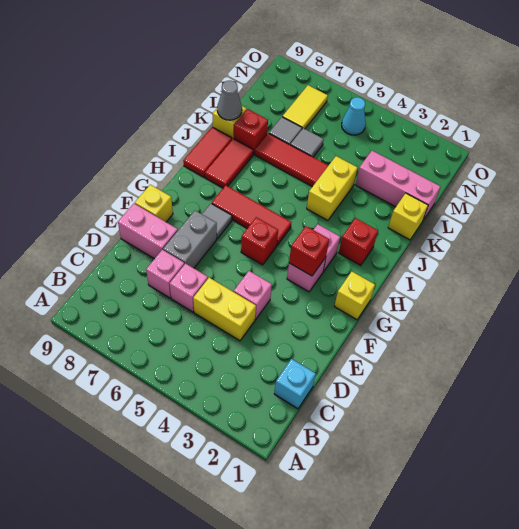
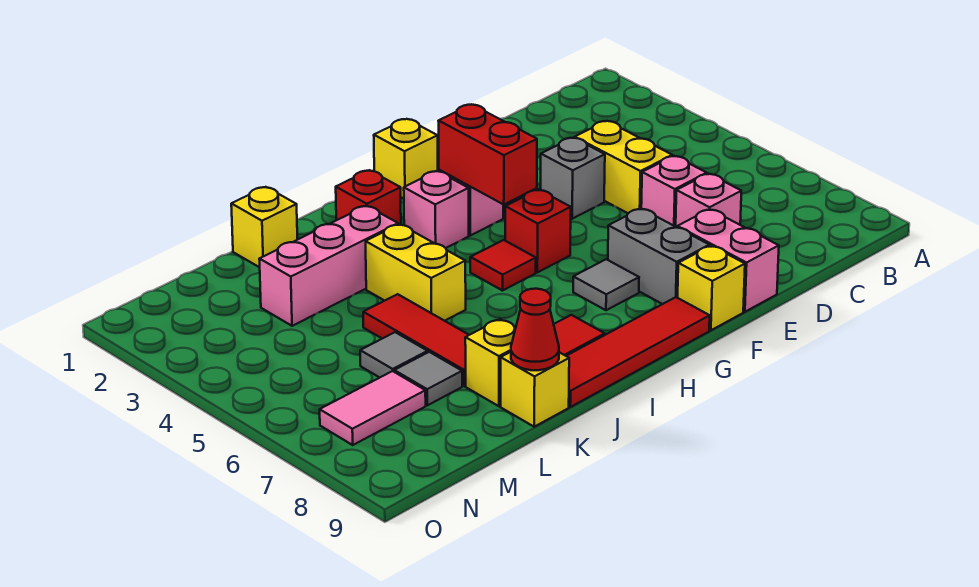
cyan 1x1 brick [274,359,316,409] -> none
pink 1x1 brick [234,271,272,319] -> grey 1x1 brick [541,138,605,219]
grey 1x2 brick [163,211,217,268] -> grey 1x2 brick turned to [608,209,709,304]
red 1x1 brick [289,226,329,276] -> red 1x2 brick [439,105,537,205]
red 1x3 tile [212,185,291,245] -> red 1x1 tile [470,240,536,291]
red 1x2 tile [183,127,232,177] -> red 1x4 tile [567,297,710,407]
yellow 1x2 brick [307,156,357,220] -> yellow 1x2 brick turned to [366,224,466,321]
red 1x1 brick [234,109,268,154] -> yellow 1x1 brick [465,319,516,406]
grey 1x1 cone [217,80,242,120] -> red 1x1 cone [511,289,559,370]
pink 1x3 brick [356,151,440,220] -> pink 1x3 brick turned to [259,206,398,326]
yellow 1x2 tile [282,85,328,129] -> pink 1x2 tile [320,371,426,445]
cyan 1x1 cone [342,97,366,135] -> none

